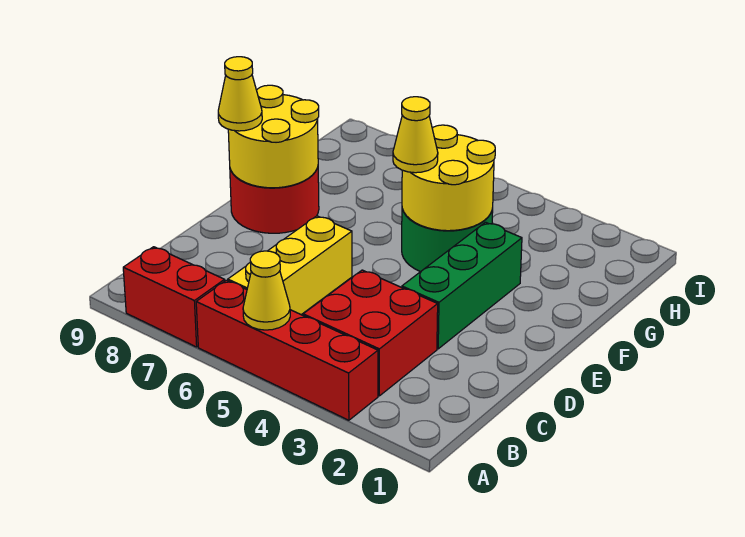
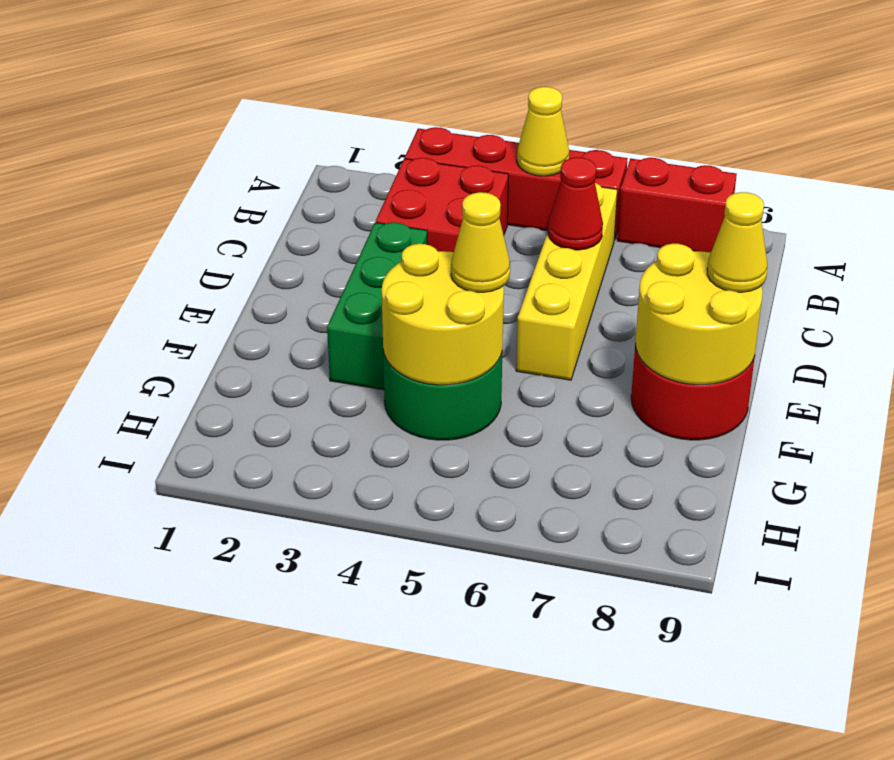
yellow 1x3 brick [228,216,352,315] -> yellow 1x4 brick [516,183,617,380]
none -> red 1x1 cone [548,157,603,250]

